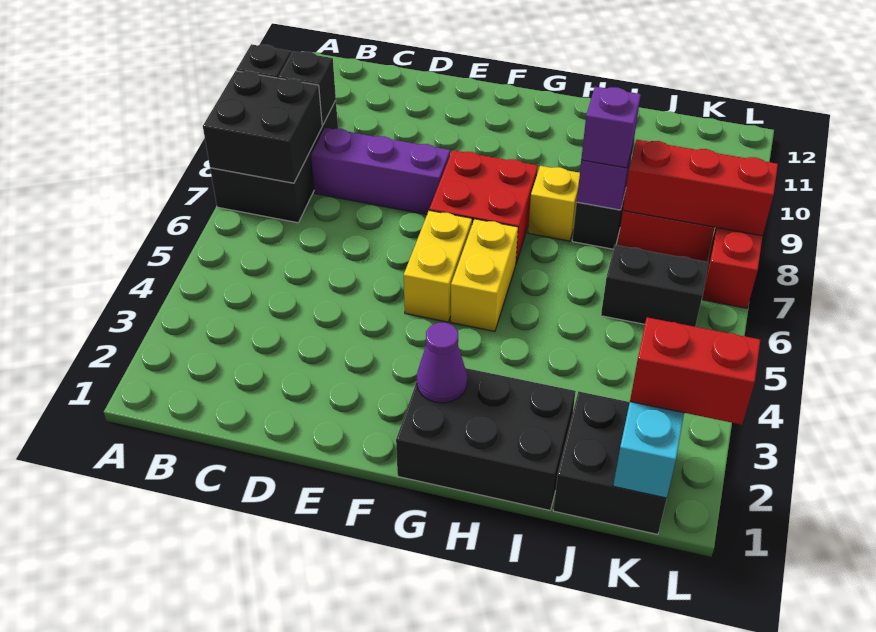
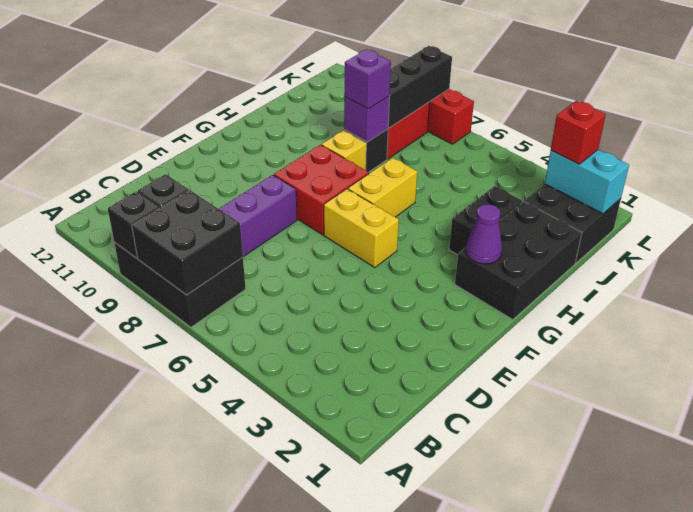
yellow 1x2 brick [451,219,518,331] -> yellow 1x2 brick turned to [348,158,417,217]
black 1x2 brick [601,245,708,327] -> black 1x2 brick moved to [449,186,522,255]
red 1x3 brick [623,140,778,236] -> black 1x3 brick [388,46,452,128]
red 1x2 brick [630,317,760,425] -> red 1x1 brick [551,101,606,164]

